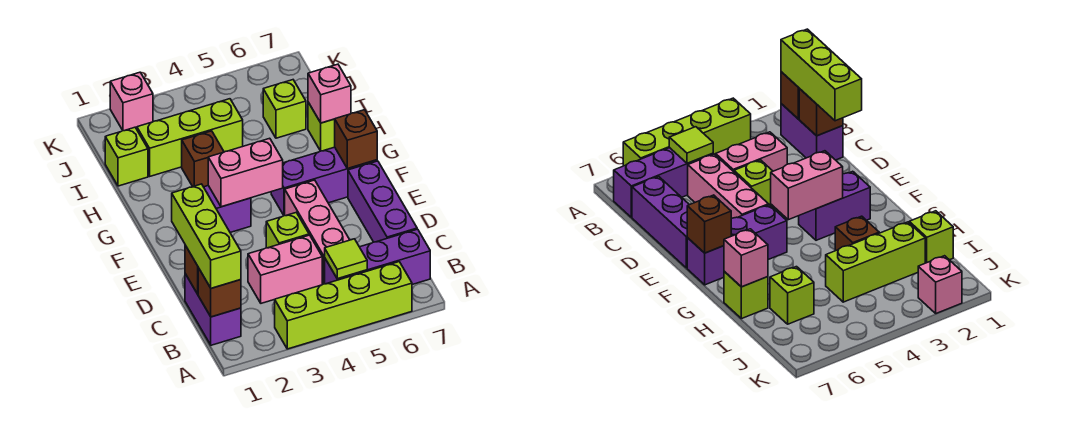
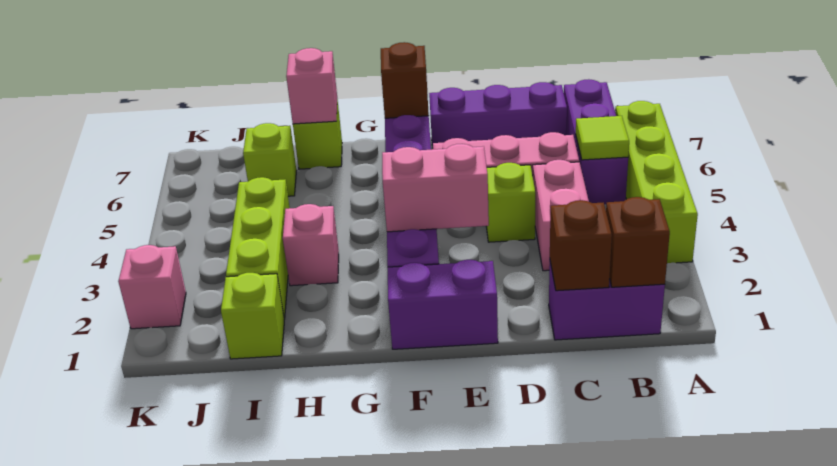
lime 1x3 brick [172,184,241,288] -> none
none -> purple 1x2 brick [388,260,498,349]
pink 1x2 brick [208,138,283,207] -> pink 1x2 brick turned to [382,144,489,232]
brown 1x1 brick [182,131,224,187] -> pink 1x1 brick [283,204,339,286]

